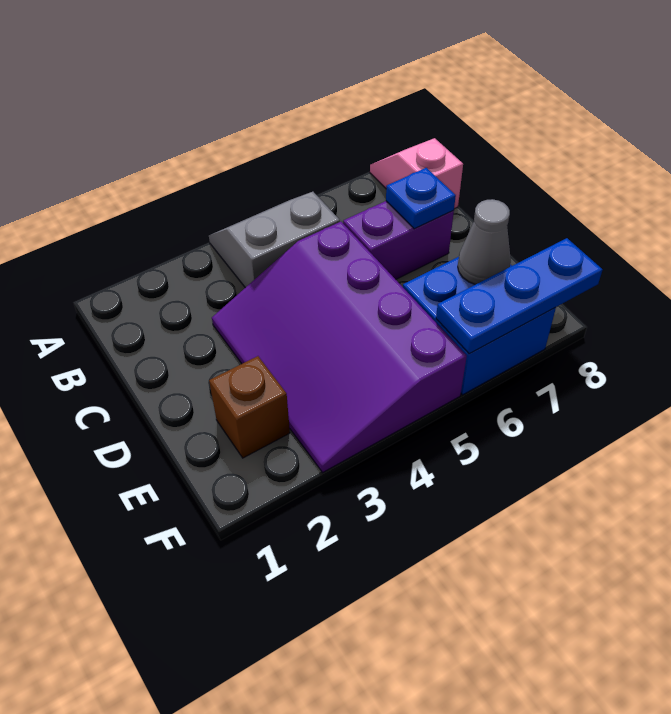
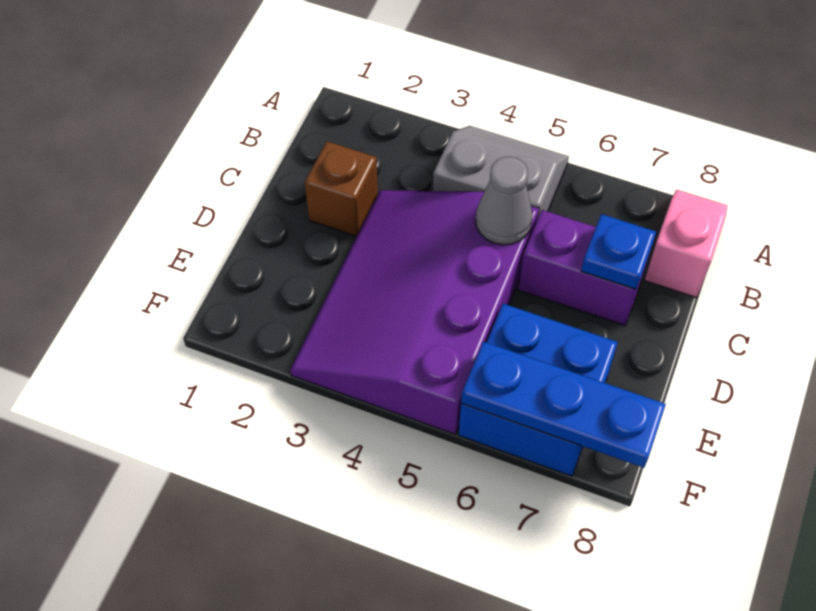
brown 1x1 brick [209,356,290,458] -> brown 1x1 brick moved to [305,141,378,236]
grey 1x1 cone [458,199,511,285] -> grey 1x1 cone moved to [476,157,533,245]

